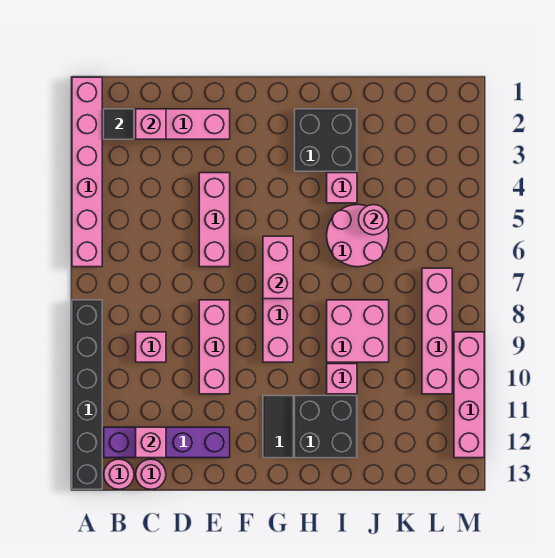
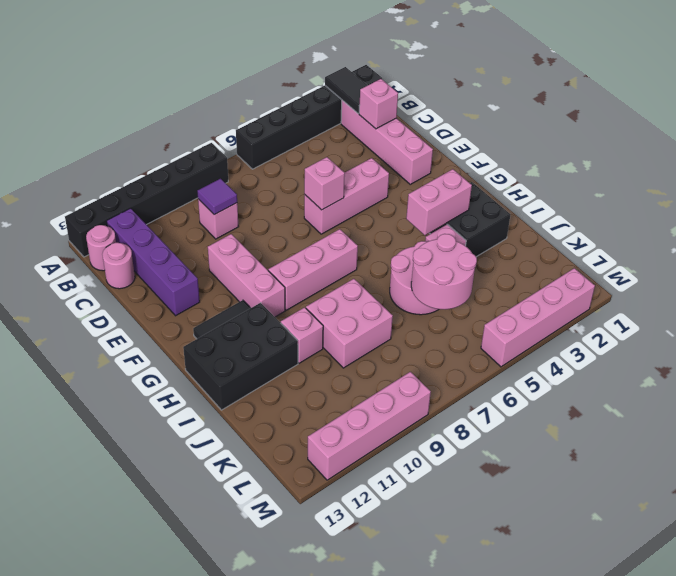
pink 1x6 brick [72,77,102,267] -> black 1x6 brick [236,65,382,169]
black 1x1 tile [104,109,134,139] -> black 1x2 tile [325,67,367,114]
none -> purple 1x1 tile [197,179,237,215]
pink 1x1 brick [136,427,166,458] -> pink 1x1 brick moved to [304,157,345,210]
pink 1x3 brick [199,300,230,394] -> pink 1x3 brick turned to [208,234,285,317]
pink 1x2 brick [263,236,293,299] -> pink 1x2 brick moved to [406,169,472,235]
black 2x2 brick [295,396,357,458] -> black 2x3 brick [183,303,298,410]
pink 1x1 round brick [358,205,389,235] -> pink 2x2 round brick [411,234,477,309]
pink 1x4 brick [422,268,452,394] -> pink 1x4 brick moved to [481,268,595,367]

